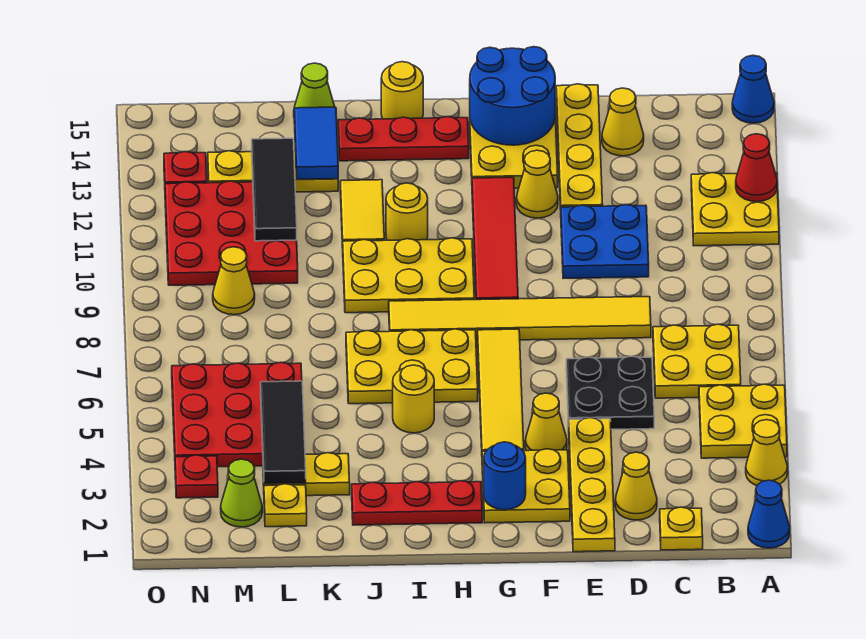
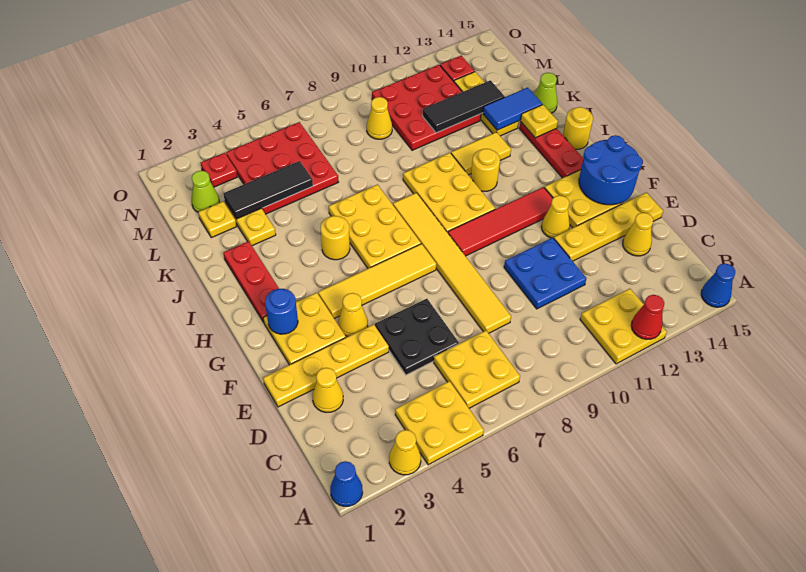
yellow 1x1 plate [660,507,703,550] -> yellow 1x1 plate moved to [521,105,558,138]

